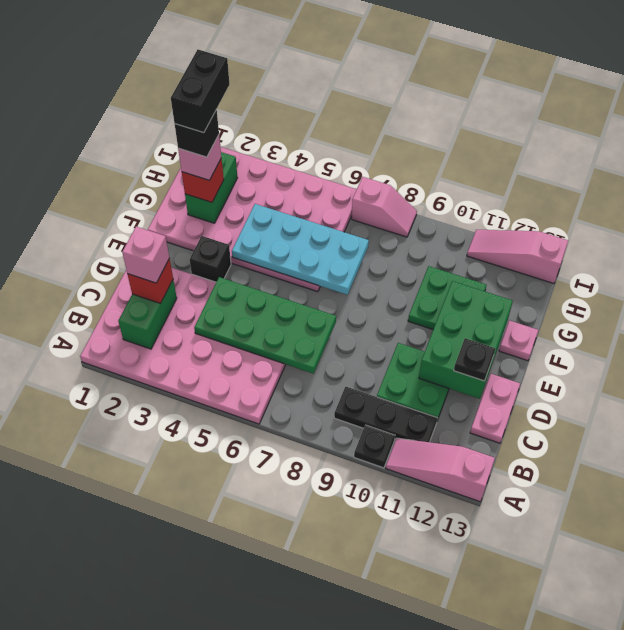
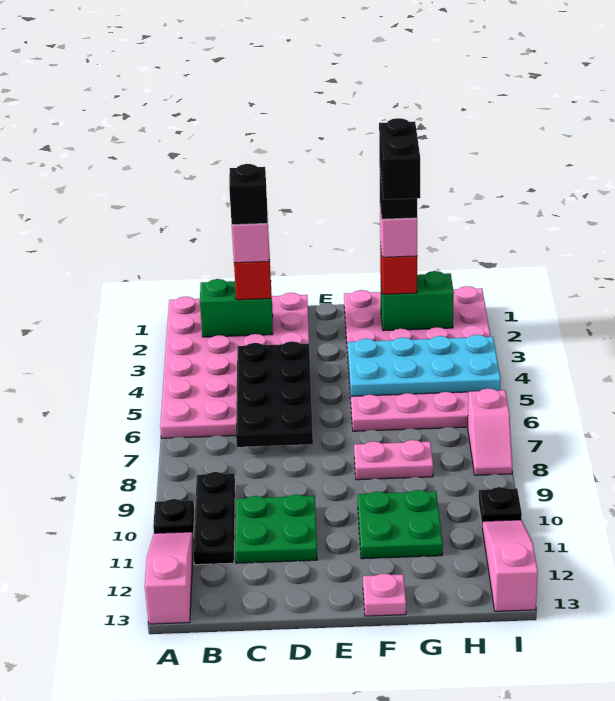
green 2x4 plate [194,277,336,374] -> black 2x4 plate [236,341,313,447]
pink 1x2 plate [470,374,520,443] -> pink 1x2 plate moved to [354,440,433,480]
green 2x3 brick [419,281,513,399] -> none
black 1x1 plate [454,338,495,381] -> black 1x1 plate moved to [478,487,522,523]
black 1x1 brick [190,236,231,282] -> black 1x1 brick moved to [229,164,267,225]
cyan 2x4 plate [232,204,369,295] -> cyan 2x4 plate turned to [348,335,501,396]
black 1x2 brick [171,50,230,133] -> black 1x2 brick turned to [379,118,420,200]

